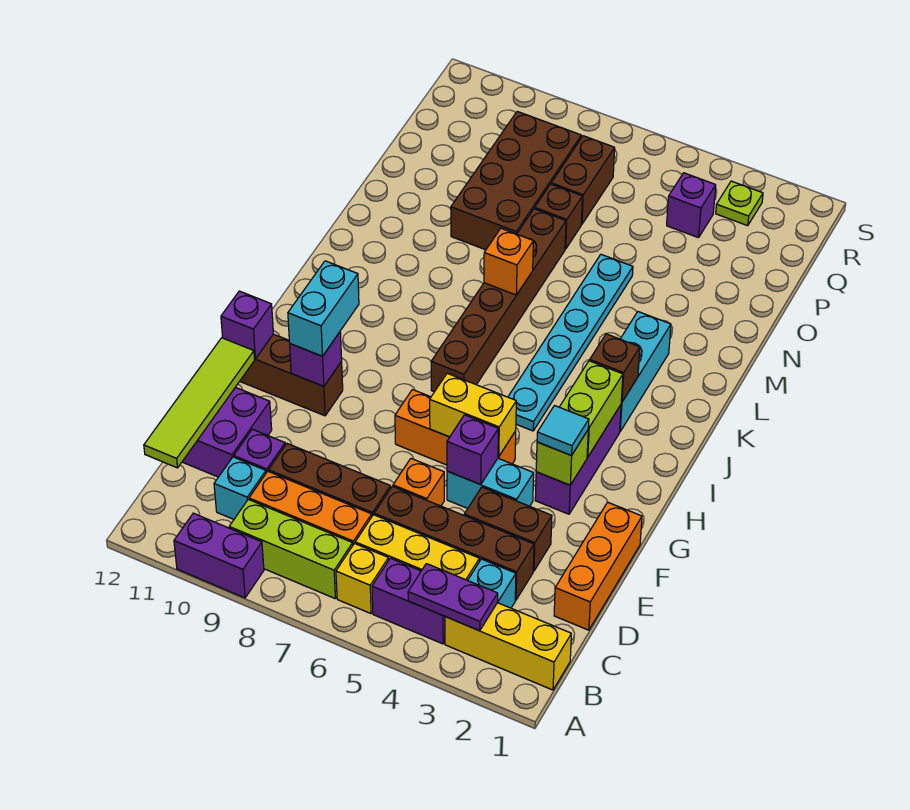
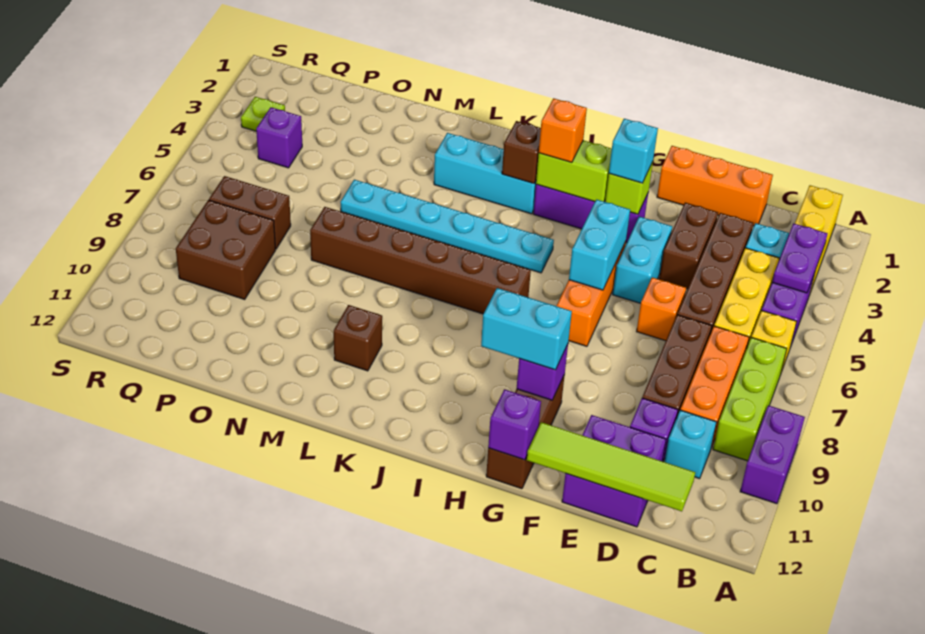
purple 1x1 brick [447,415,498,485] -> none
cyan 1x1 tile [537,406,589,455] -> cyan 1x1 brick [609,119,658,183]
yellow 1x2 brick [430,373,516,457] -> cyan 1x2 brick [569,200,630,290]
orange 1x1 brick [484,228,533,295] -> orange 1x1 brick moved to [539,98,587,163]
brown 2x4 brick [451,111,581,250] -> brown 2x2 brick [176,200,276,299]
brown 1x1 brick [535,184,582,249] -> brown 1x1 brick moved to [334,305,382,371]

